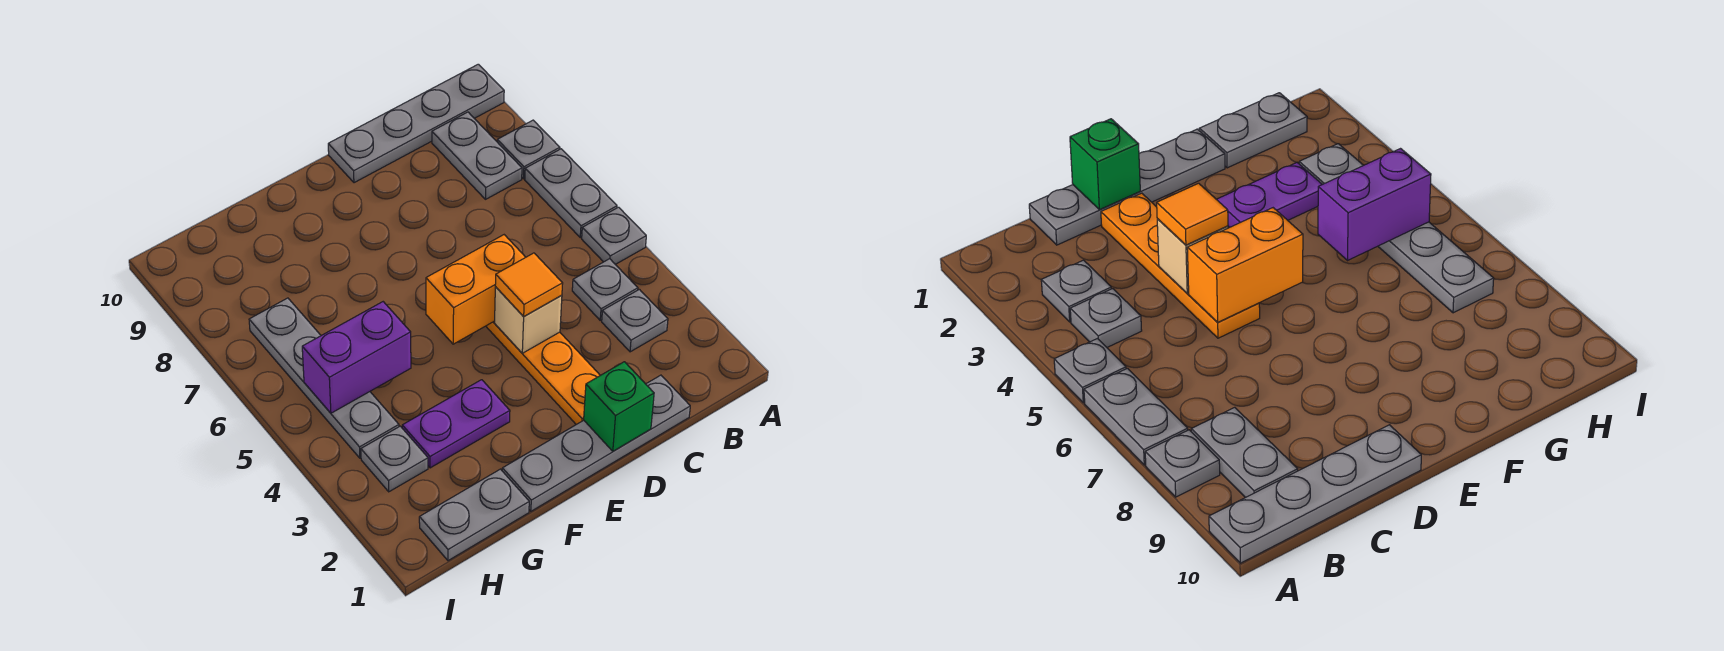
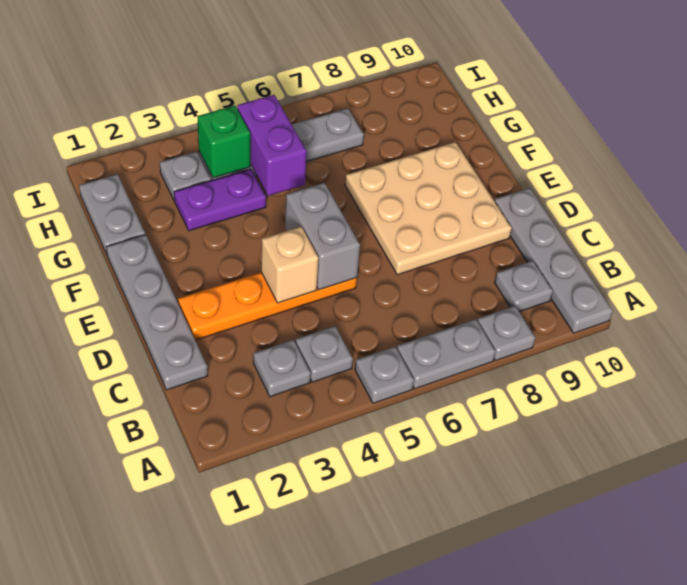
grey 1x2 plate [432,112,522,199] -> grey 1x1 plate [495,261,553,312]
green 1x1 brick [584,362,654,451] -> green 1x1 brick moved to [198,106,250,178]
orange 1x1 tile [495,253,563,317] -> none
orange 1x2 brick [426,235,526,344] -> grey 1x2 brick [285,183,360,290]
none -> tan 3x3 plate [345,142,512,275]
purple 1x2 plate [402,380,510,468] -> purple 1x2 plate turned to [174,169,266,231]

